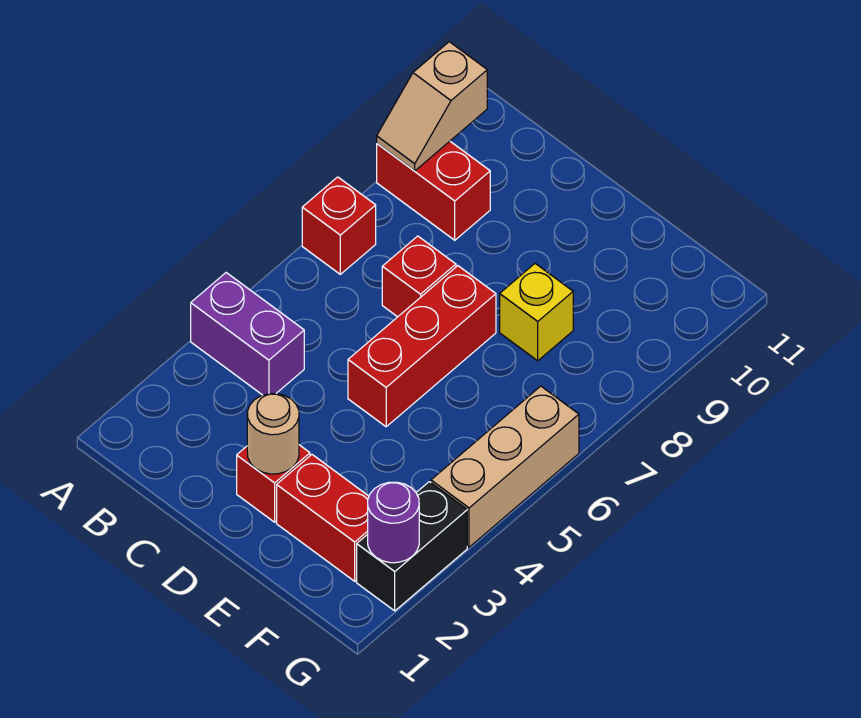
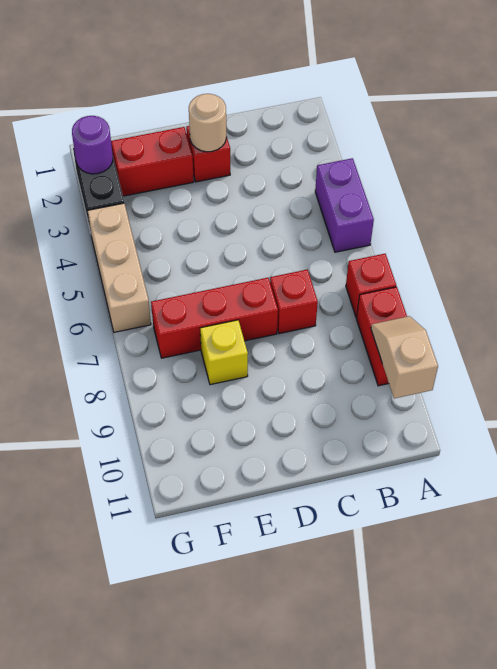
purple 1x2 brick [191,273,304,395] -> purple 1x2 brick turned to [315,158,374,252]
red 1x2 brick [377,141,490,240] -> red 1x2 brick turned to [356,287,407,386]
red 1x3 brick [348,266,496,427] -> red 1x3 brick turned to [151,278,278,358]

